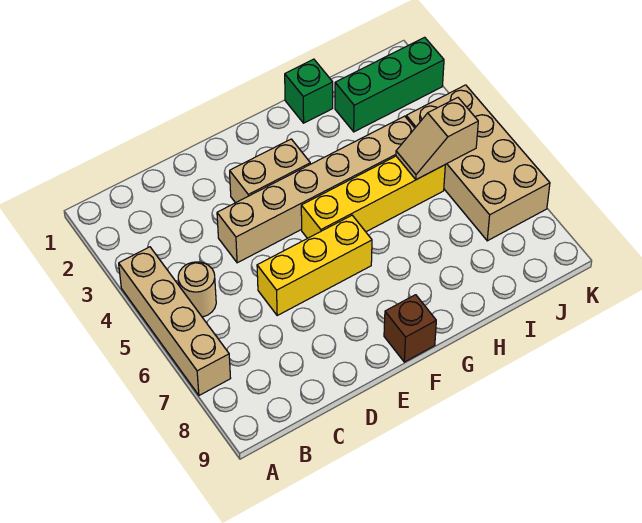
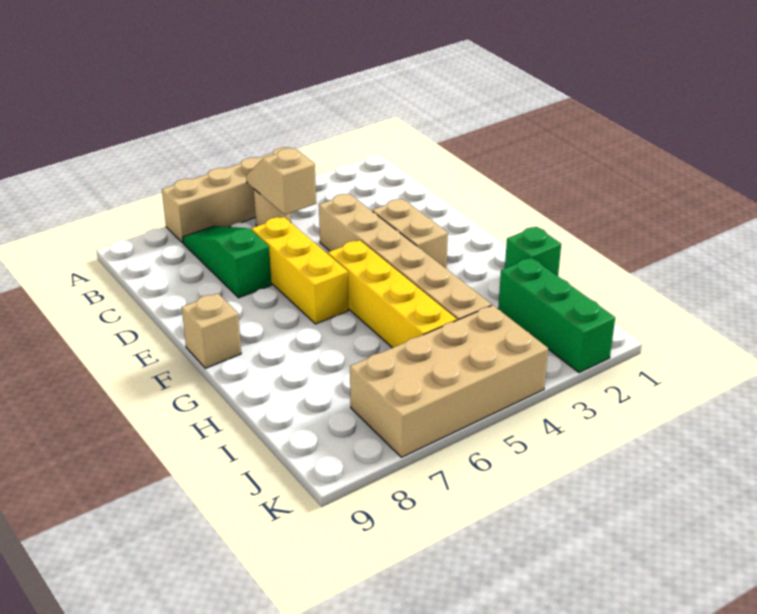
none -> green 1x3 slope [183,226,272,298]
brown 1x1 brick [384,295,436,362] -> tan 1x1 brick [182,293,241,368]
tan 1x2 slope [396,98,478,180] -> tan 1x2 slope moved to [246,148,316,215]

